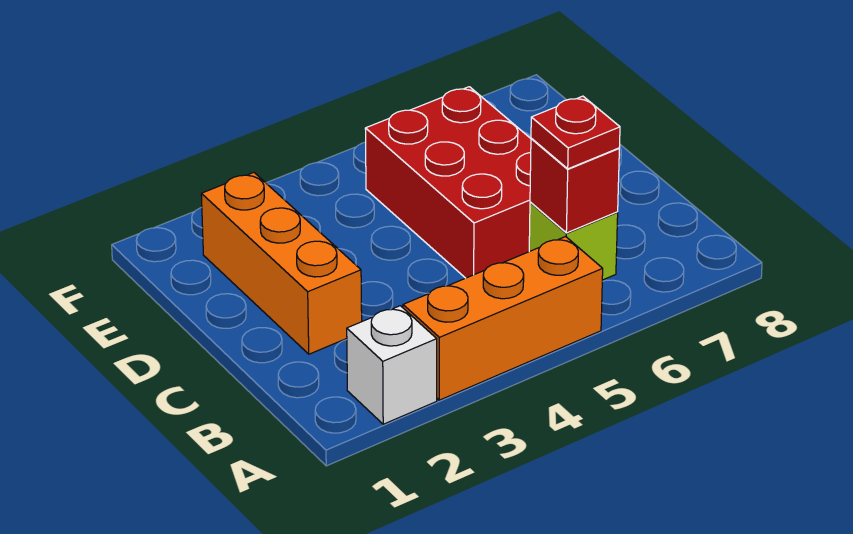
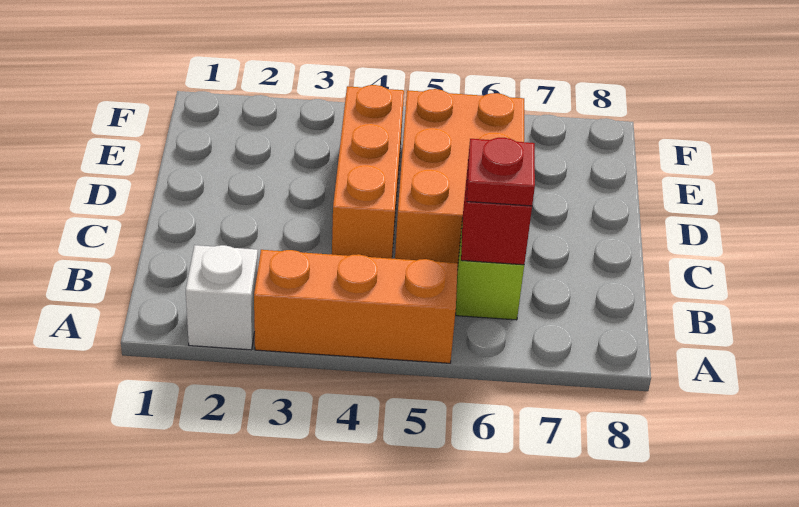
orange 1x3 brick [201,173,362,354] -> orange 1x3 brick moved to [332,85,404,259]
red 2x3 brick [365,87,531,278] -> orange 2x3 brick [395,89,524,270]

